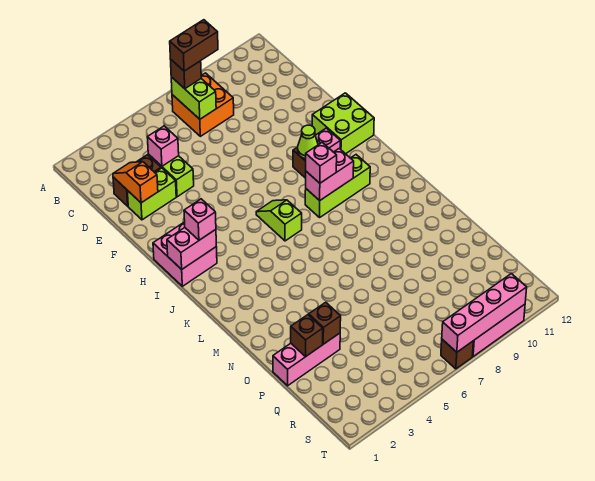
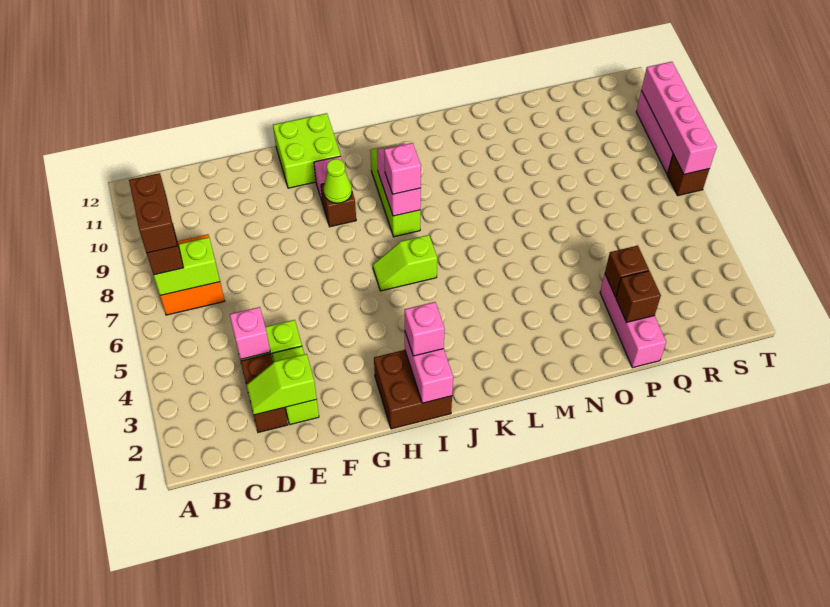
orange 1x2 slope [113,162,158,203] -> lime 1x2 slope [247,354,317,415]
pink 2x2 brick [153,222,217,286] -> brown 2x2 brick [374,350,452,429]

